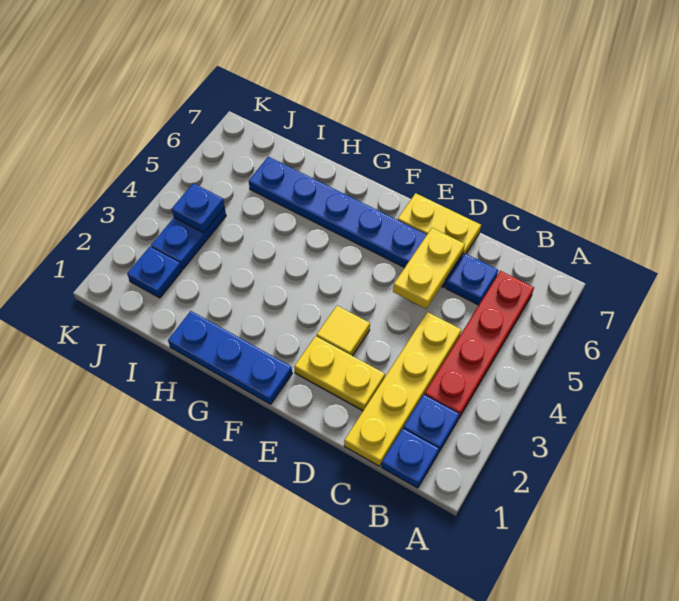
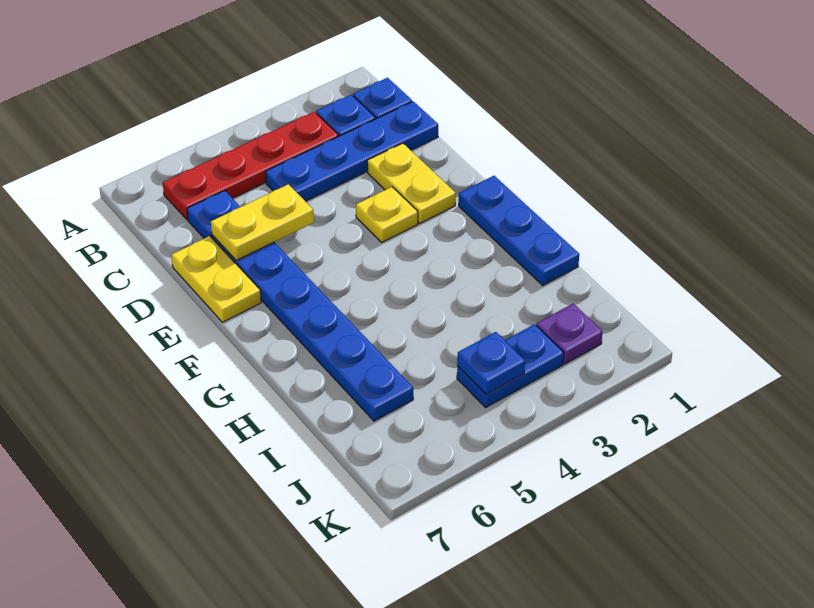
yellow 1x4 plate [344,312,461,466] -> blue 1x4 plate [266,101,438,201]
yellow 1x1 tile [317,306,370,356] -> yellow 1x1 plate [356,187,418,242]
blue 1x1 plate [127,247,182,298] -> purple 1x1 plate [536,304,603,364]

